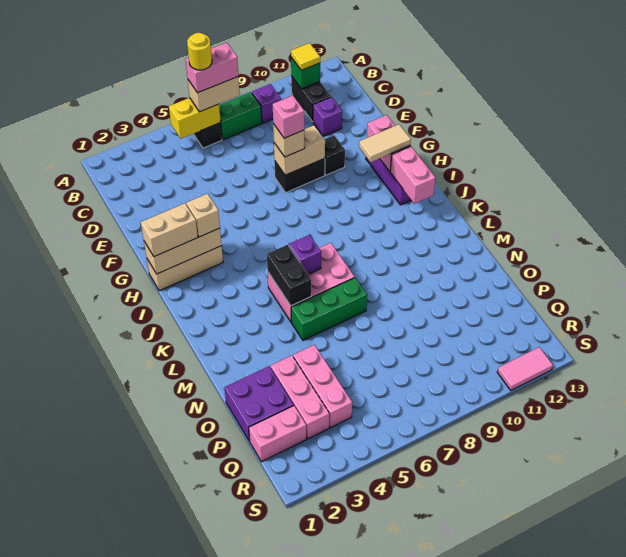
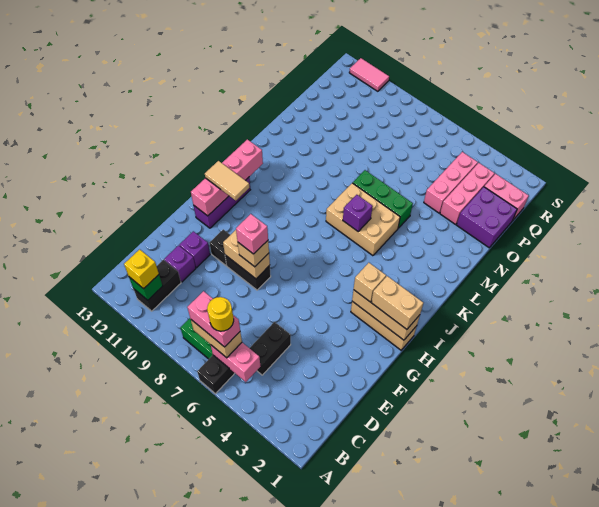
yellow 1x2 brick [169,98,221,138] -> pink 1x2 brick [211,343,261,382]
purple 1x1 brick [252,84,281,123] -> purple 1x1 brick moved to [179,231,210,268]
yellow 1x1 tile [291,43,320,70] -> yellow 1x1 brick [124,249,159,289]
pink 2x3 brick [268,243,355,322] -> tan 2x3 brick [326,183,400,256]
black 1x2 brick [267,245,311,306] -> black 1x2 brick moved to [250,322,291,375]

